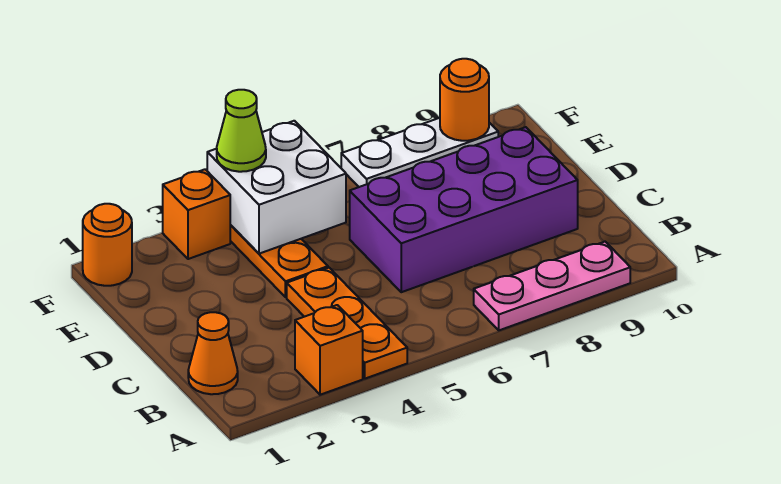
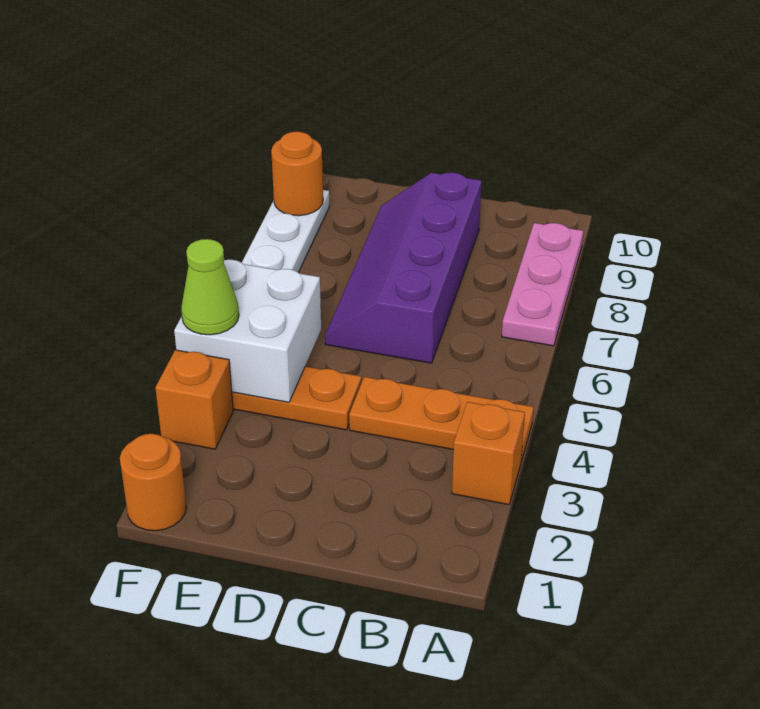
orange 1x1 cone [188,312,238,394] -> none
purple 2x4 brick [350,127,578,292] -> purple 2x4 slope [325,172,482,363]

